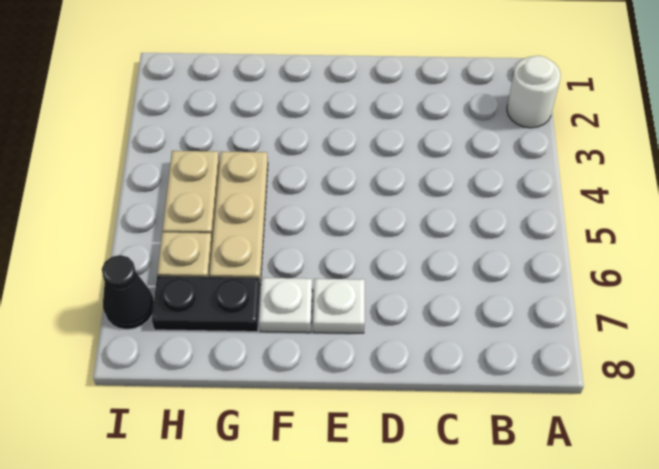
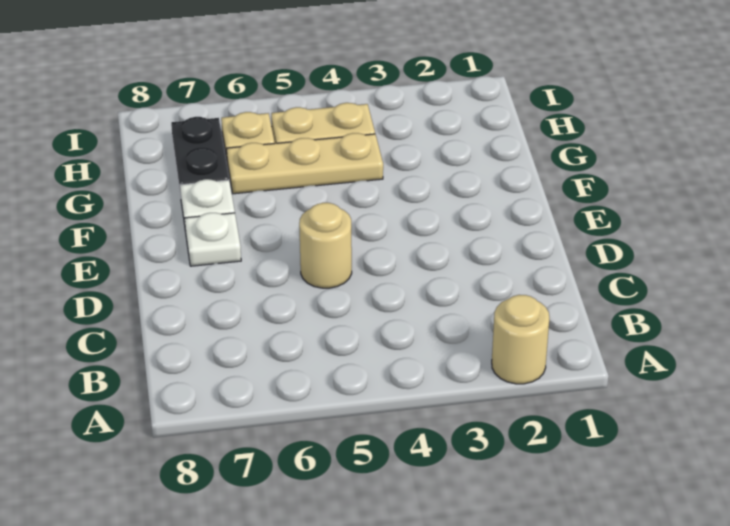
white 1x1 round brick [507,56,561,128] -> tan 1x1 round brick [492,295,549,384]
none -> tan 1x1 round brick [299,203,352,288]
black 1x1 cone [102,255,154,329] -> none

